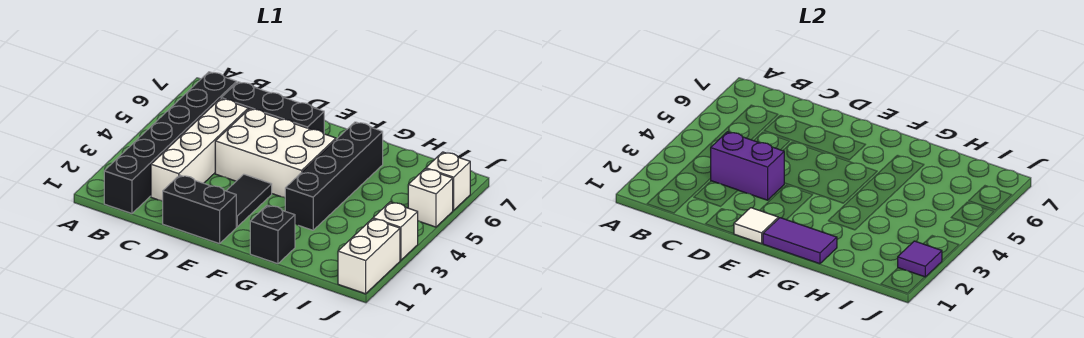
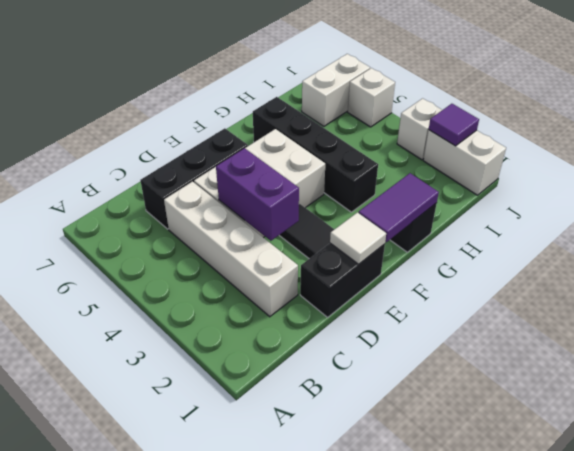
black 1x6 brick [104,72,237,214] -> none
purple 1x2 brick [710,132,784,200] -> purple 1x2 brick turned to [216,148,299,241]
white 1x1 brick [426,152,470,210] -> white 1x2 brick [302,54,370,126]

